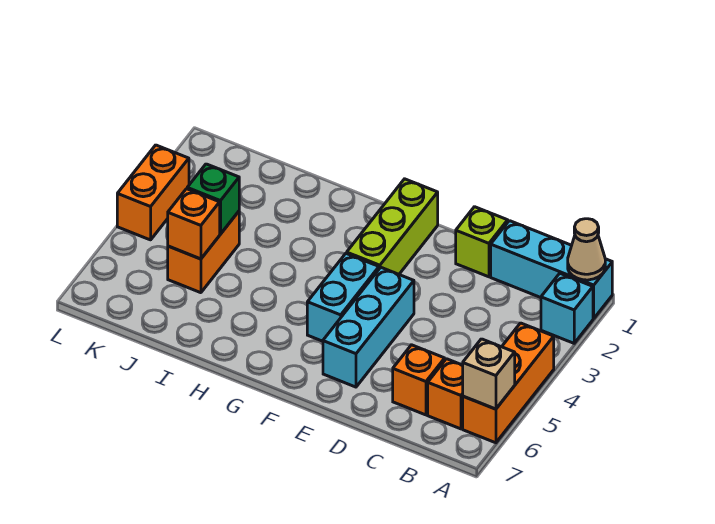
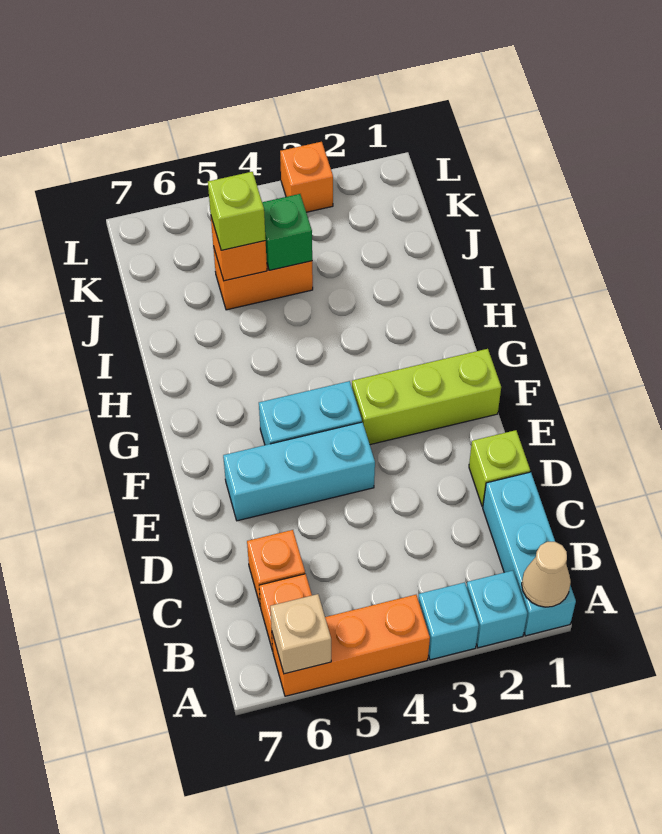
none -> cyan 1x1 brick [418,582,479,660]
none -> lime 1x1 brick [208,172,266,250]
orange 1x2 brick [117,145,189,240] -> orange 1x1 brick [280,142,333,212]

